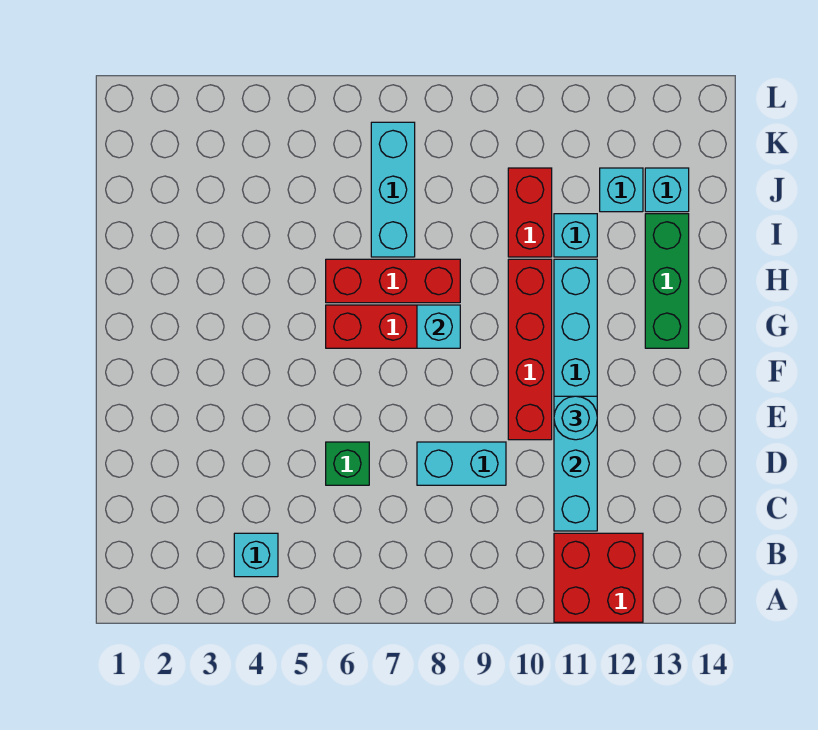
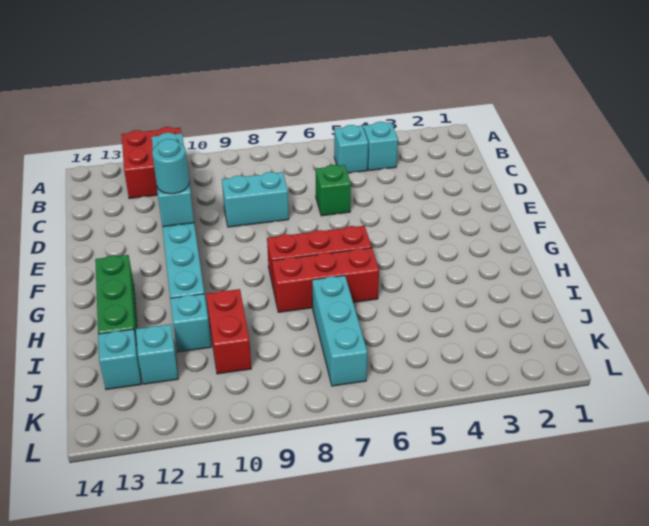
red 1x4 brick [508,259,552,440] -> none
cyan 1x1 brick [417,305,460,348] -> cyan 1x1 brick moved to [334,125,368,173]

